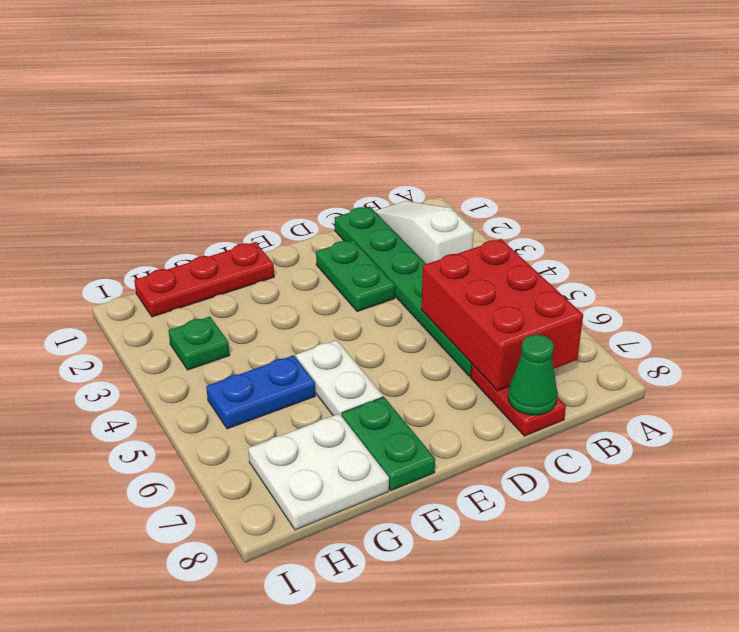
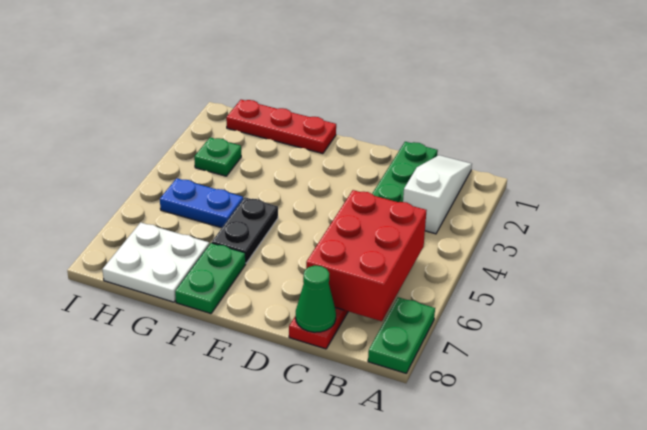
green 1x2 plate [316,240,395,312] -> green 1x2 plate moved to [368,297,435,373]
white 1x2 plate [296,340,383,416] -> black 1x2 plate [212,197,278,263]

